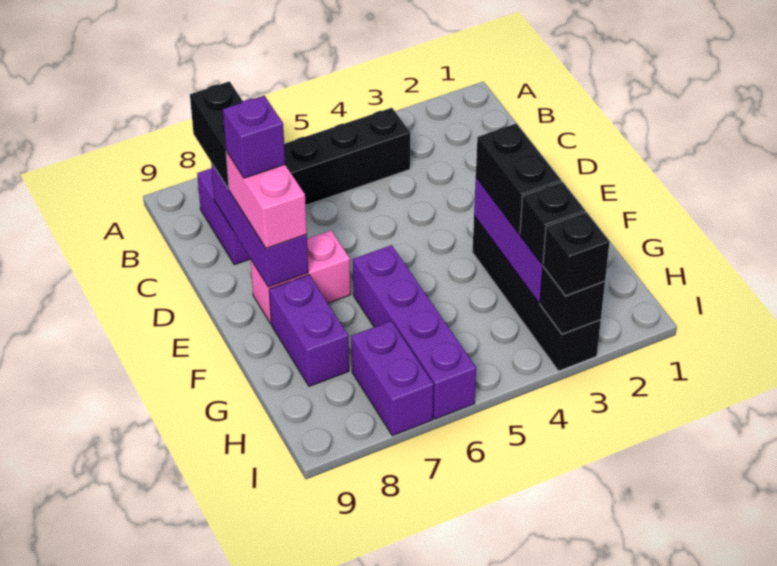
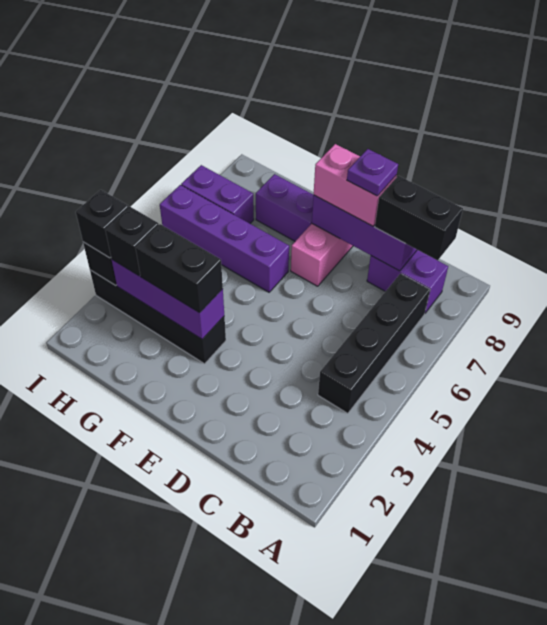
purple 1x1 brick [223,96,285,178] -> purple 1x1 plate [347,149,398,196]

